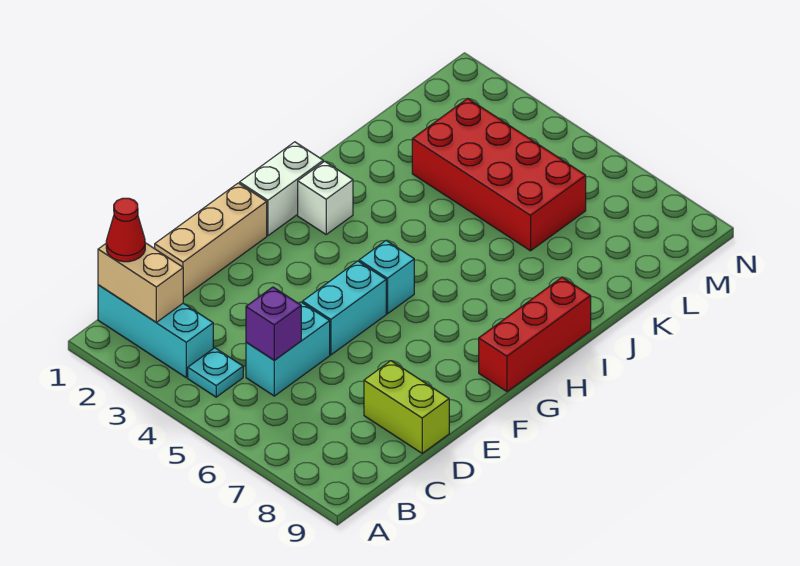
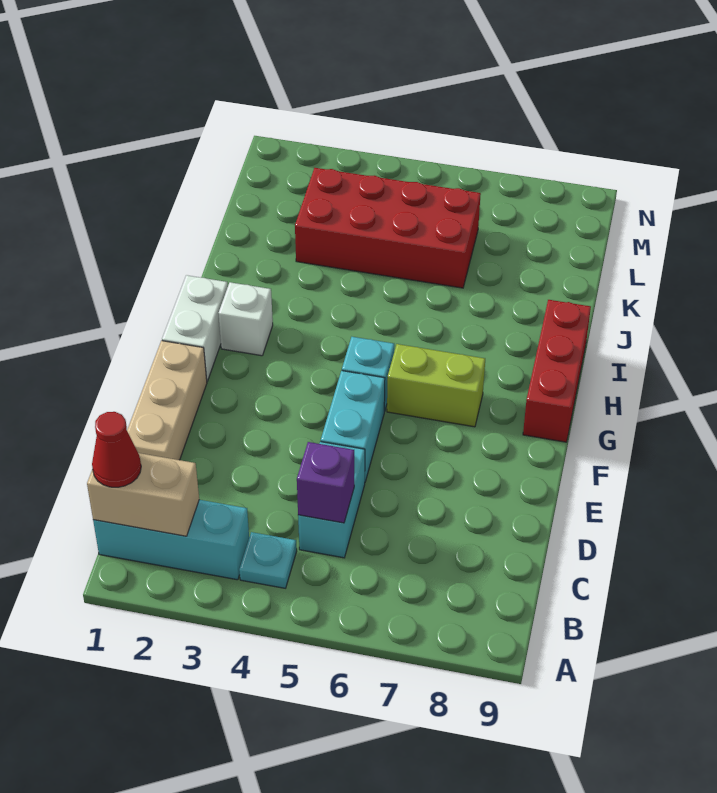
lime 1x2 brick [364,361,449,453] -> lime 1x2 brick moved to [387,344,485,427]

